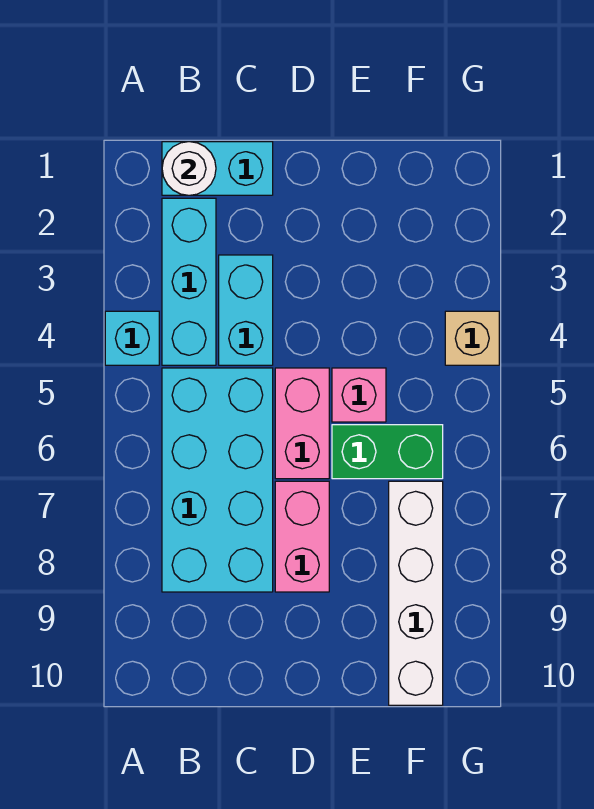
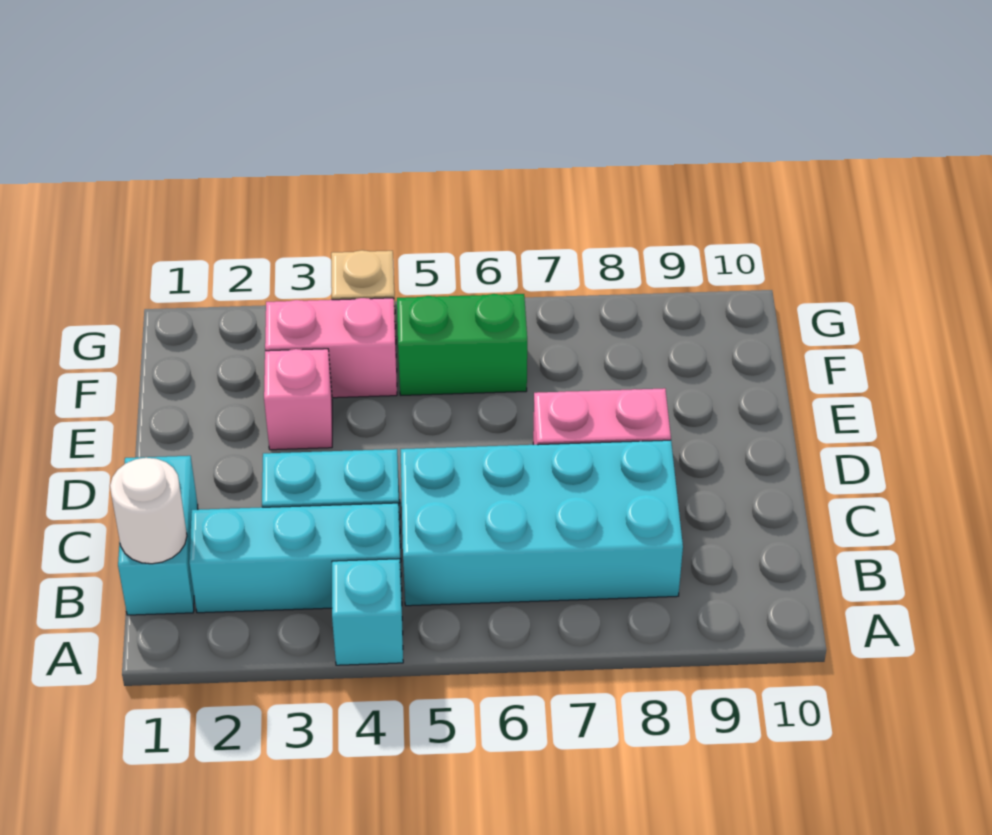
pink 1x2 brick [275,368,329,479] -> pink 1x2 brick moved to [265,298,397,398]
pink 1x1 brick [332,368,386,422] -> pink 1x1 brick moved to [264,349,332,450]
green 1x2 brick [332,425,443,479] -> green 1x2 brick turned to [397,294,527,395]
white 1x4 brick [389,481,443,705] -> none

